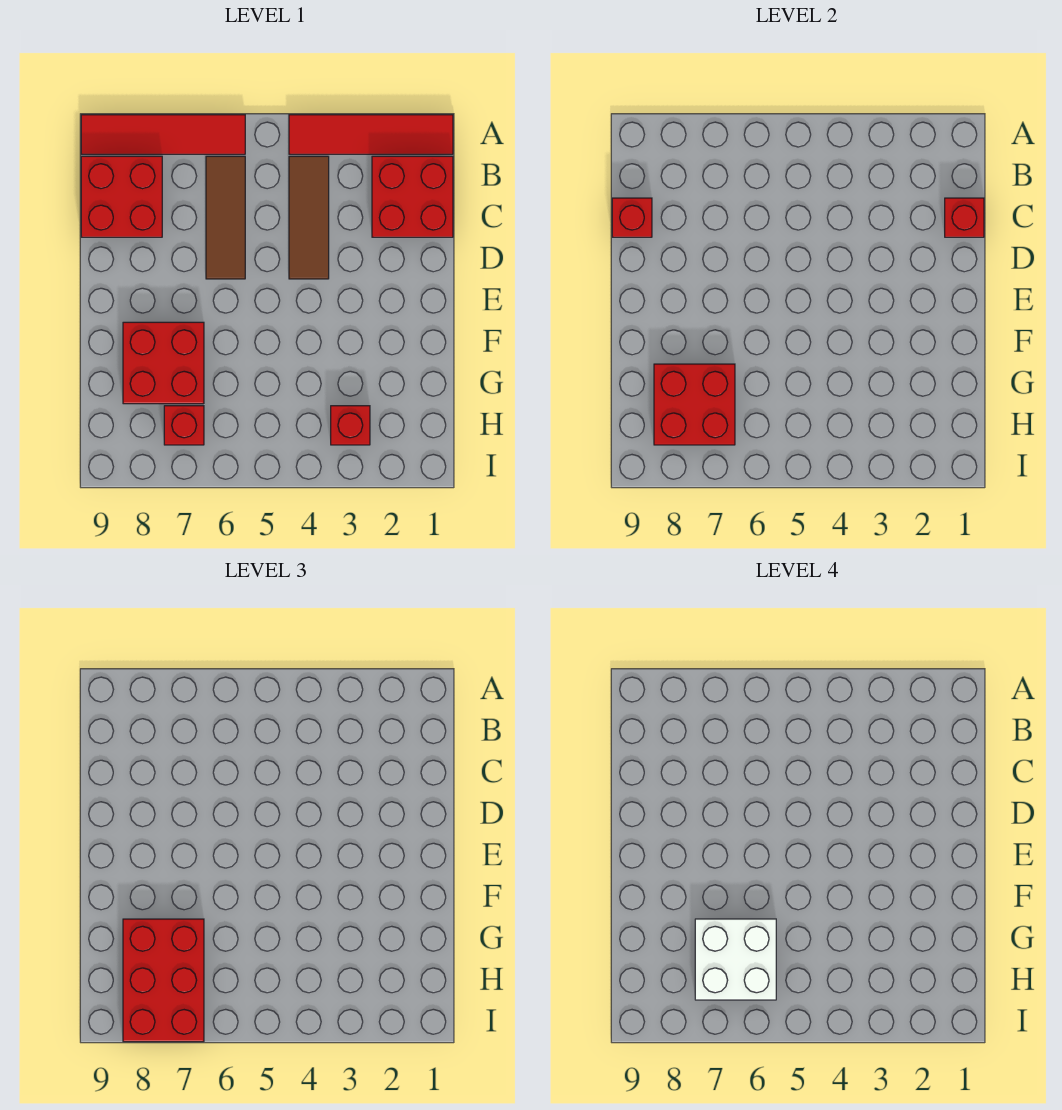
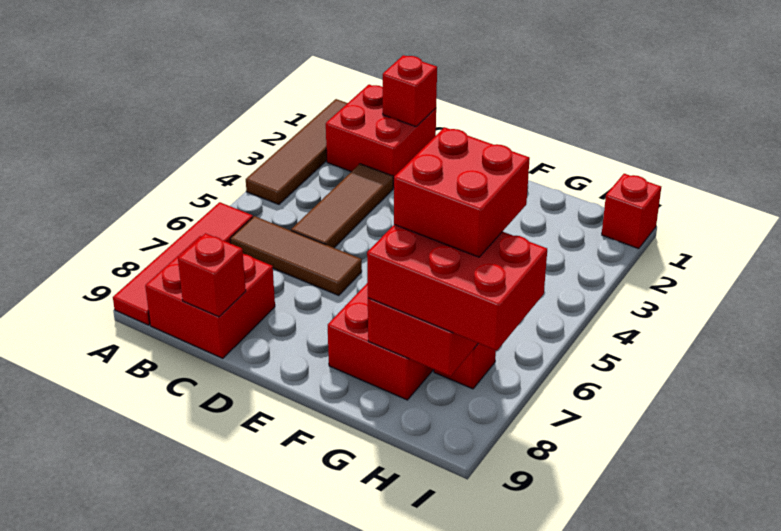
red 1x4 tile [289,115,453,154] -> brown 1x4 tile [246,99,347,204]
brown 1x3 tile [289,156,329,279] -> brown 1x3 tile turned to [291,164,393,248]
white 2x2 brick [695,919,776,1000] -> red 2x2 brick [394,127,530,257]
red 1x1 brick [331,406,370,445] -> red 1x1 brick moved to [602,174,661,249]

